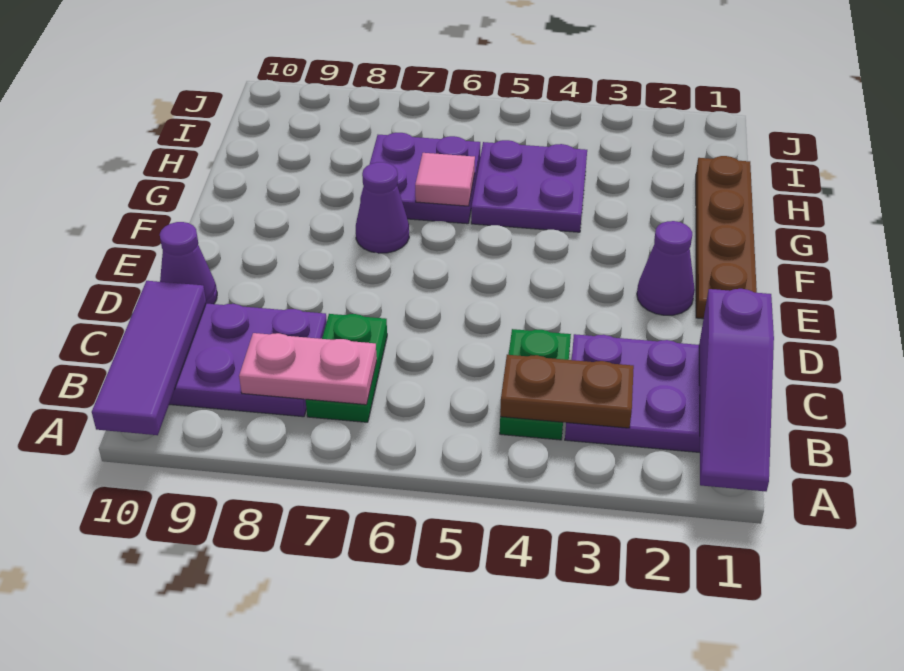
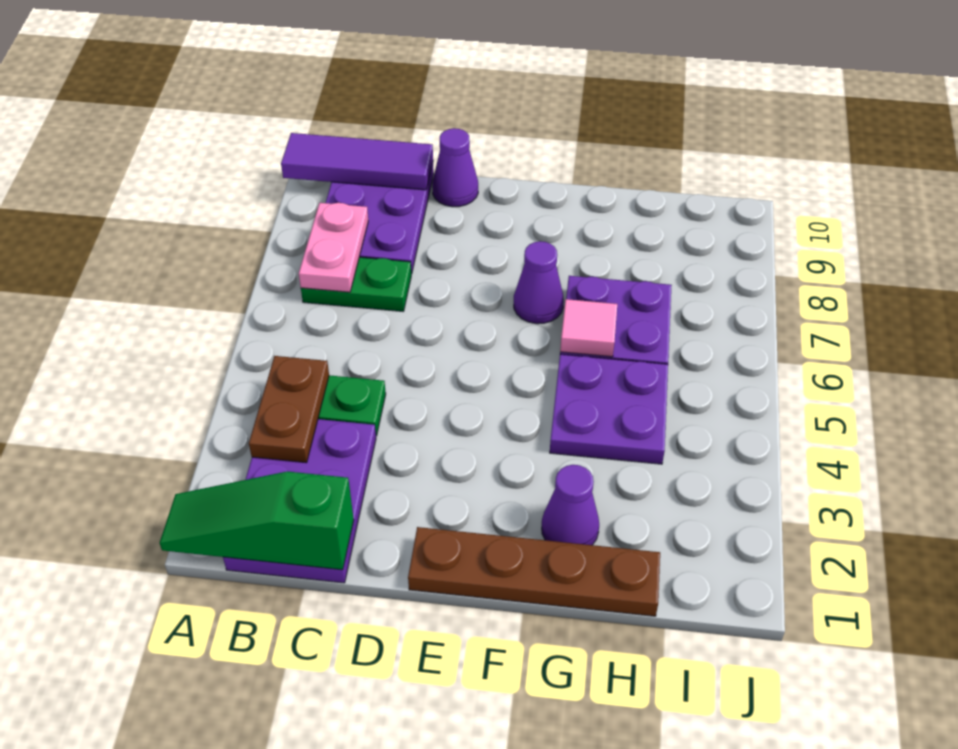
purple 1x3 slope [699,289,774,491] -> green 1x3 slope [160,471,354,570]
purple 1x1 cone [637,221,695,315] -> purple 1x1 cone moved to [542,465,599,545]

